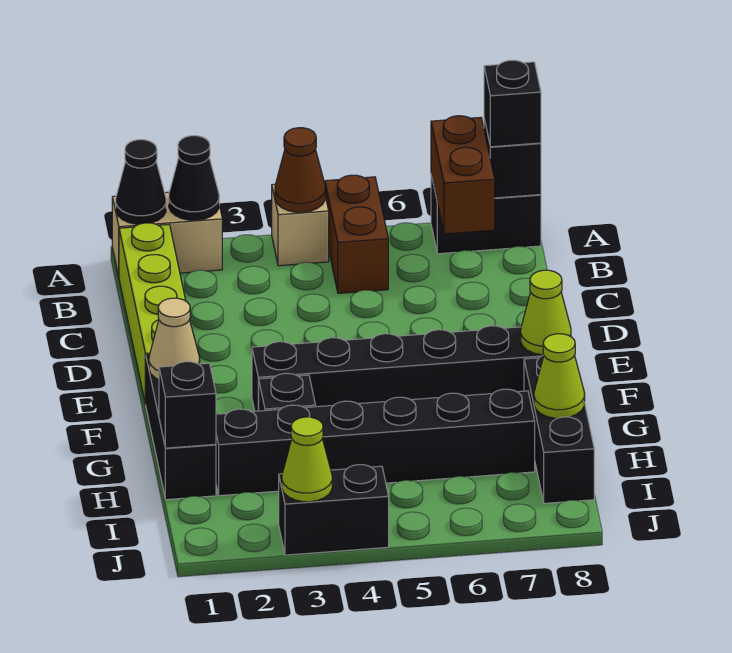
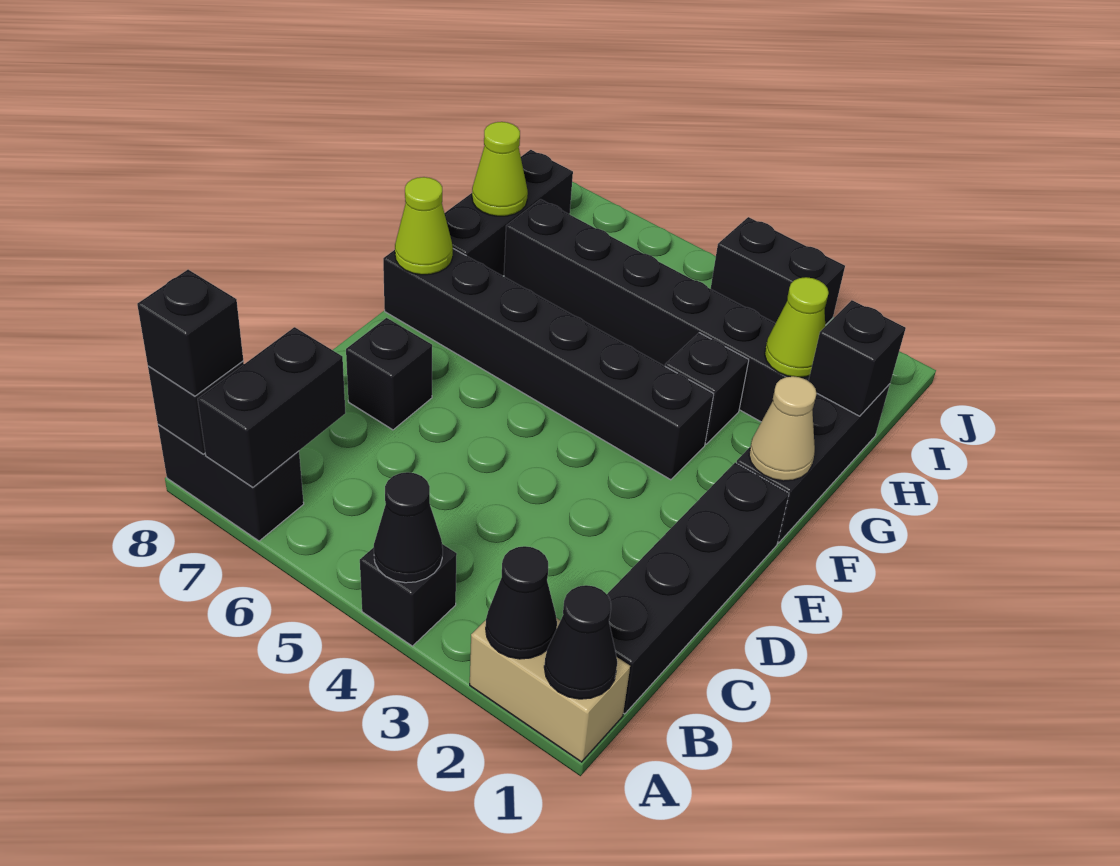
tan 1x1 brick [272,184,329,266] -> black 1x1 brick [360,544,457,646]
brown 1x1 cone [275,128,325,212] -> black 1x1 cone [374,472,443,583]
brown 1x2 brick [325,175,388,293] -> none
brown 1x2 brick [431,116,495,234] -> black 1x2 brick [198,327,345,487]
lime 1x4 brick [119,223,186,404] -> black 1x4 brick [607,463,789,714]
none -> black 1x1 brick [346,318,432,430]
lime 1x1 cone [282,417,332,502] -> lime 1x1 cone moved to [765,277,829,377]

